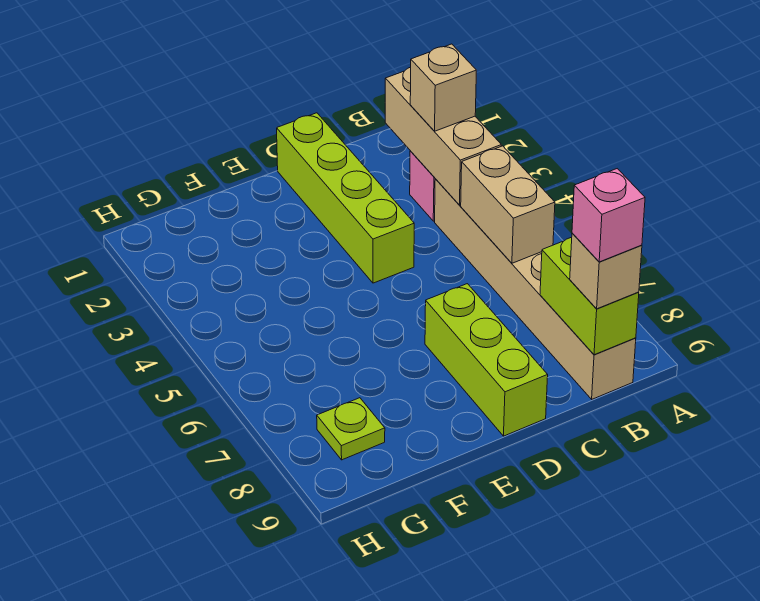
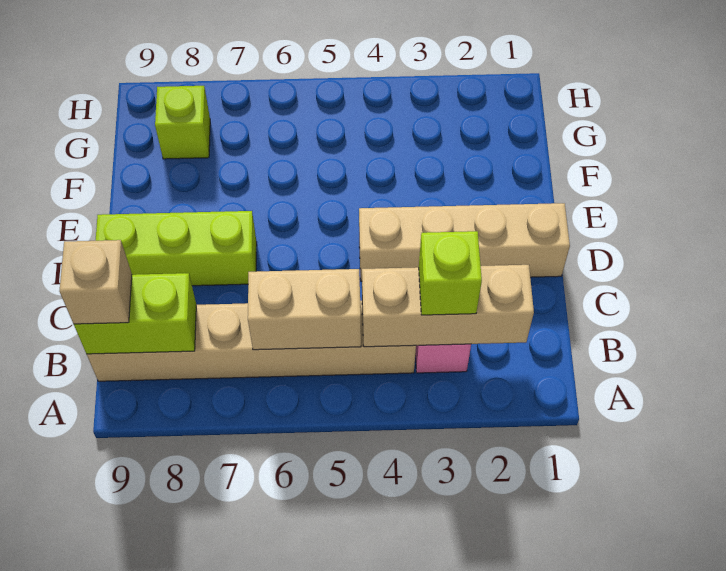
tan 1x1 brick [410,44,476,131] -> lime 1x1 brick [419,231,482,315]
pink 1x1 brick [572,169,645,262] -> none
lime 1x4 brick [277,113,414,283] -> tan 1x4 brick [359,203,570,281]
lime 1x1 plate [317,398,385,460] -> lime 1x1 brick [155,86,210,159]

